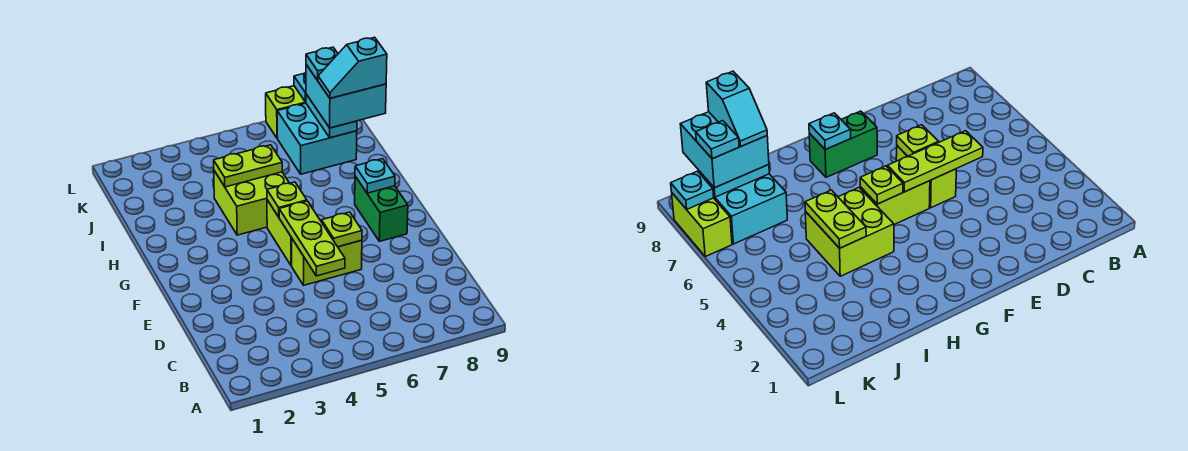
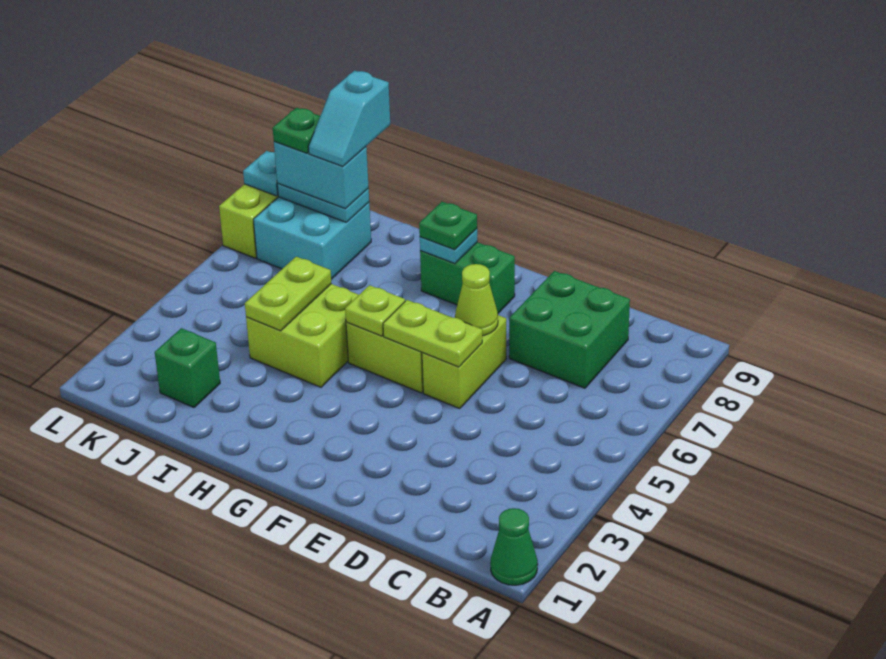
none -> green 1x1 cone [490,508,538,585]
none -> green 2x2 brick [509,271,630,388]
lime 1x3 plate [279,201,345,276] -> lime 1x2 plate [383,300,482,367]
lime 1x1 plate [322,212,362,247] -> lime 1x1 cone [455,264,498,336]
none -> green 1x1 plate [419,202,477,250]
none -> green 1x1 brick [155,328,220,408]
cyan 2x2 brick [306,65,386,128] -> cyan 1x2 brick [274,142,369,209]
cyan 1x1 plate [306,47,338,80] -> green 1x1 plate [273,108,320,153]

